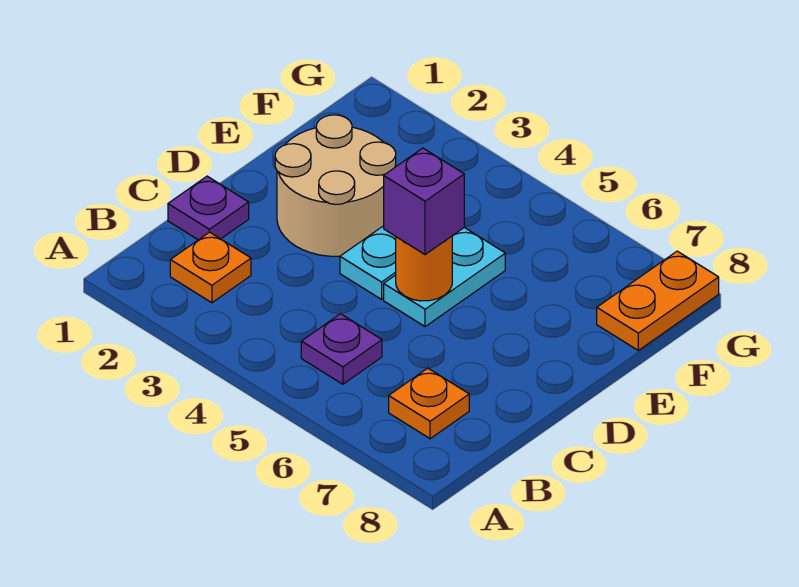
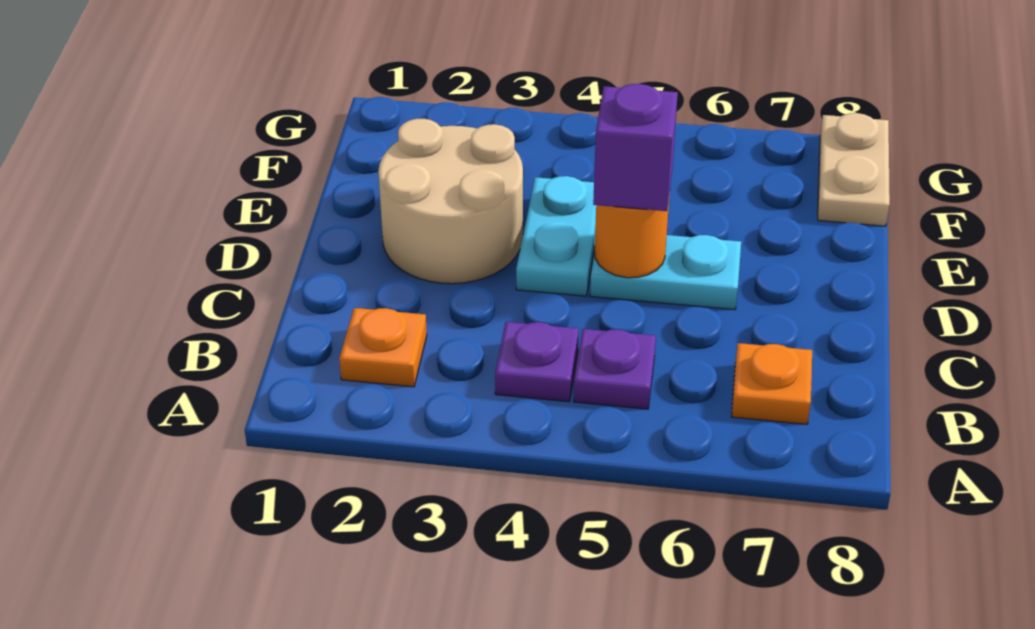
purple 1x1 plate [168,176,249,240] -> purple 1x1 plate moved to [495,322,579,402]
cyan 1x2 plate [384,228,505,327] -> cyan 1x2 plate turned to [590,235,741,310]
orange 1x2 plate [597,251,719,350] -> tan 1x2 plate [818,113,890,226]

